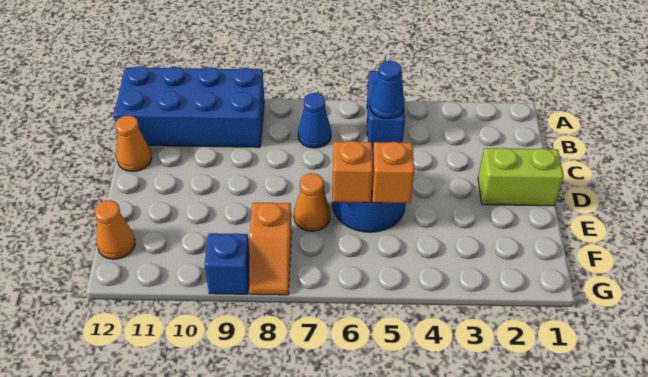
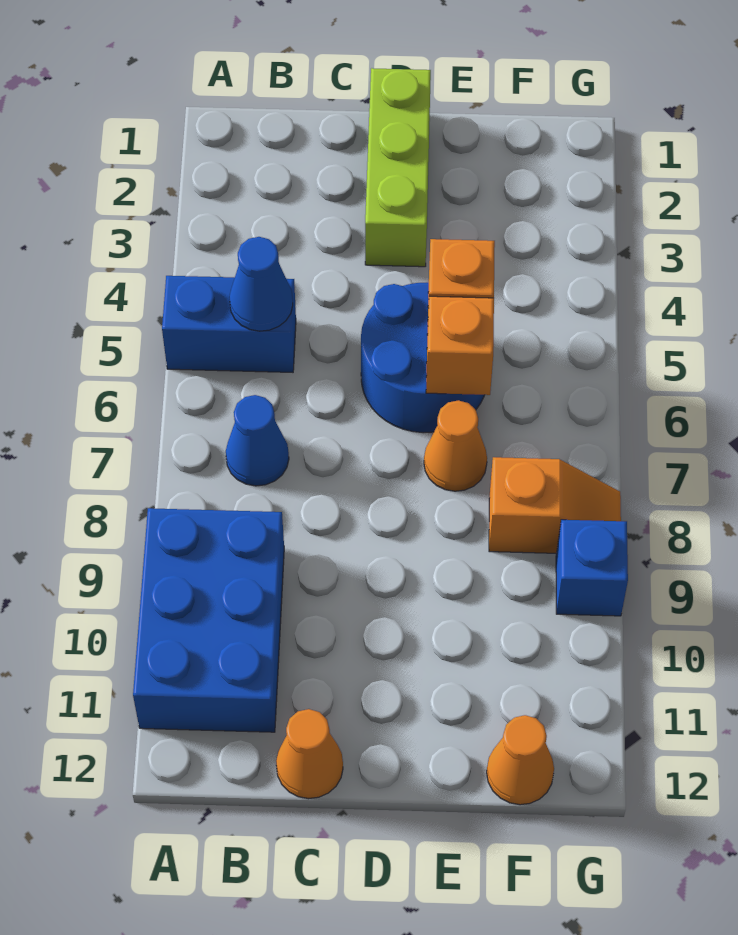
blue 2x4 brick [114,66,264,147] -> blue 2x3 brick [133,508,284,732]
lime 1x2 brick [478,148,564,206] -> lime 1x3 brick [365,68,431,267]

